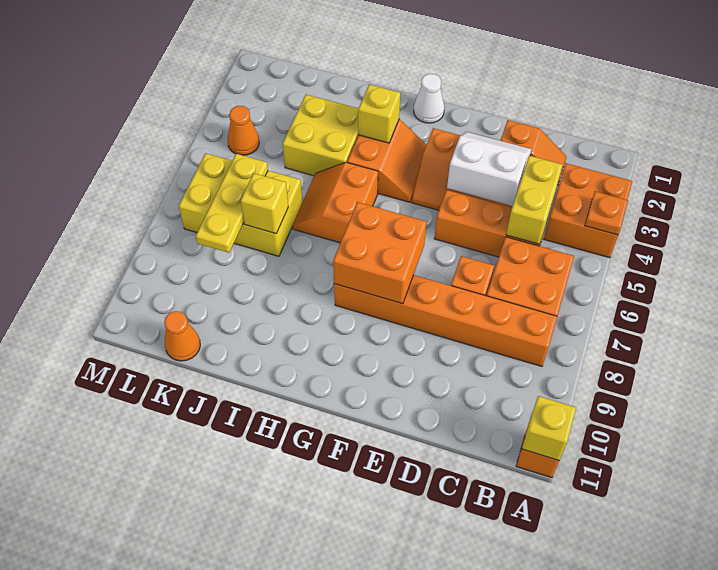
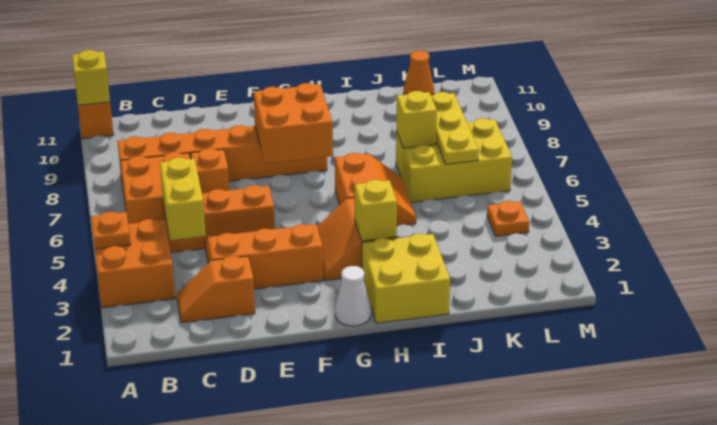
white 2x2 slope [447,132,531,206] -> none
yellow 2x2 brick [283,95,358,176] -> yellow 2x2 brick moved to [362,234,450,323]
orange 1x1 cone [228,106,259,155] -> orange 1x1 plate [487,201,529,236]

